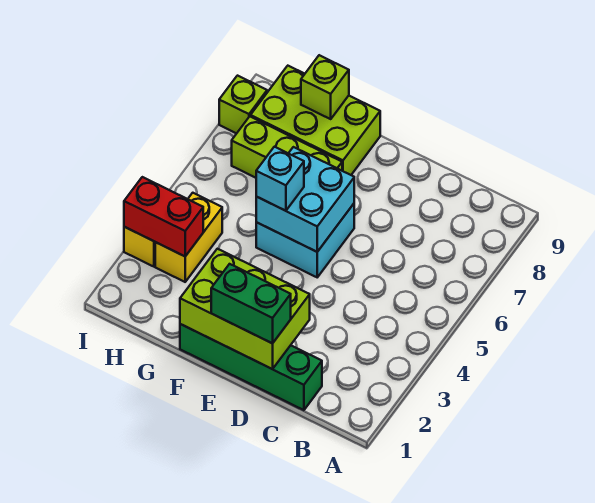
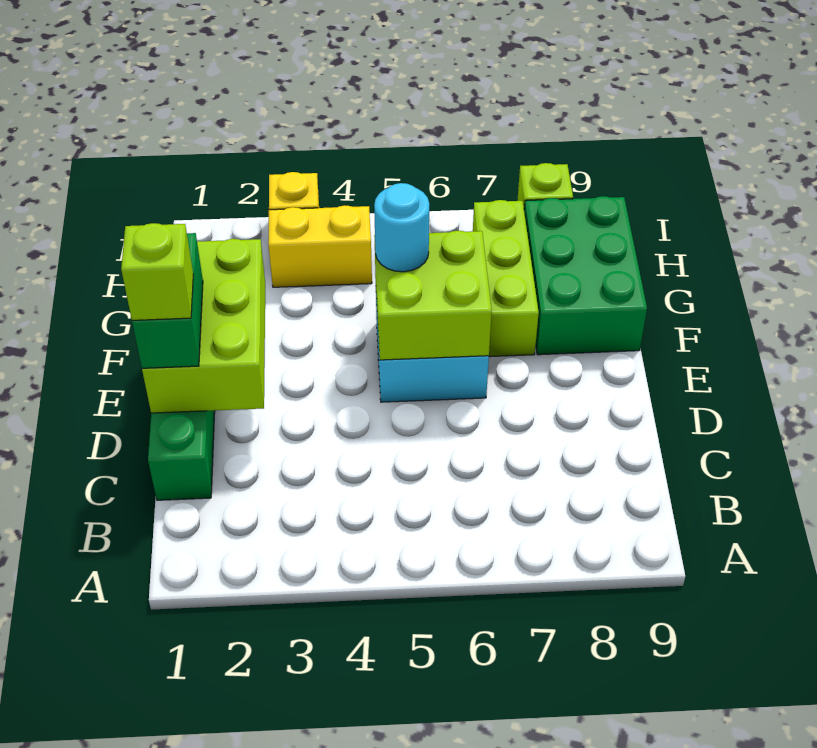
cyan 2x2 brick [256,147,354,252] -> lime 2x2 brick [374,231,492,360]
cyan 1x1 brick [256,147,304,211] -> cyan 1x1 round brick [374,183,429,272]
lime 2x3 brick [251,66,380,175] -> green 2x3 brick [524,196,647,355]
lime 1x1 brick [301,55,349,119] -> lime 1x1 brick moved to [121,223,193,320]
red 1x2 brick [124,177,203,256] -> none

